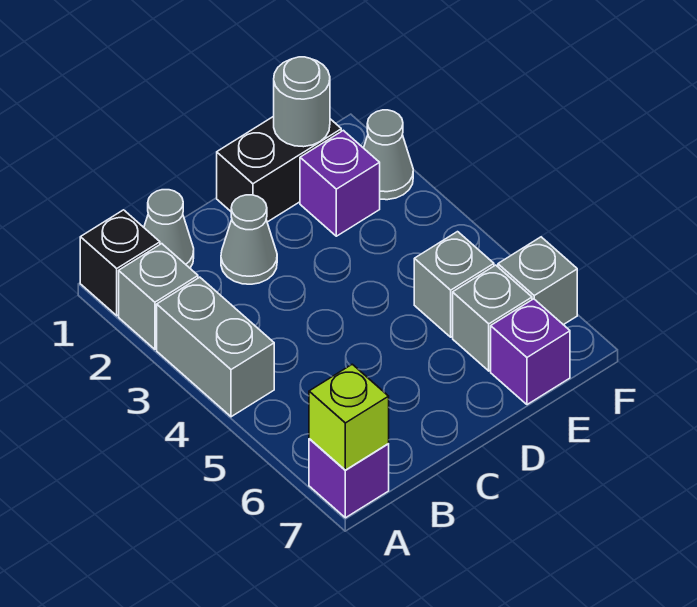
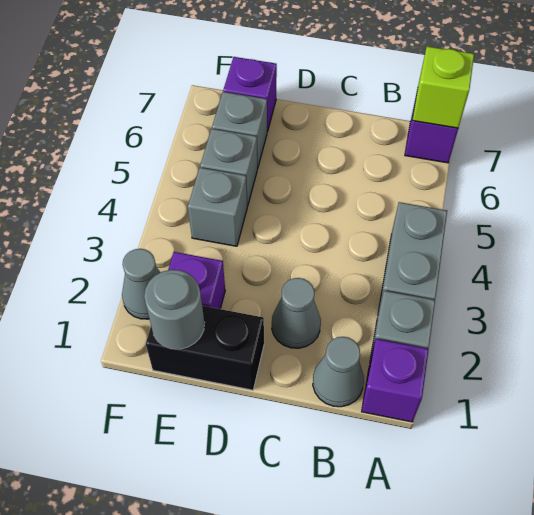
black 1x1 brick [80,210,160,316] -> purple 1x1 brick [362,339,429,422]
grey 1x1 brick [498,237,577,325] -> grey 1x1 brick moved to [188,168,247,246]

